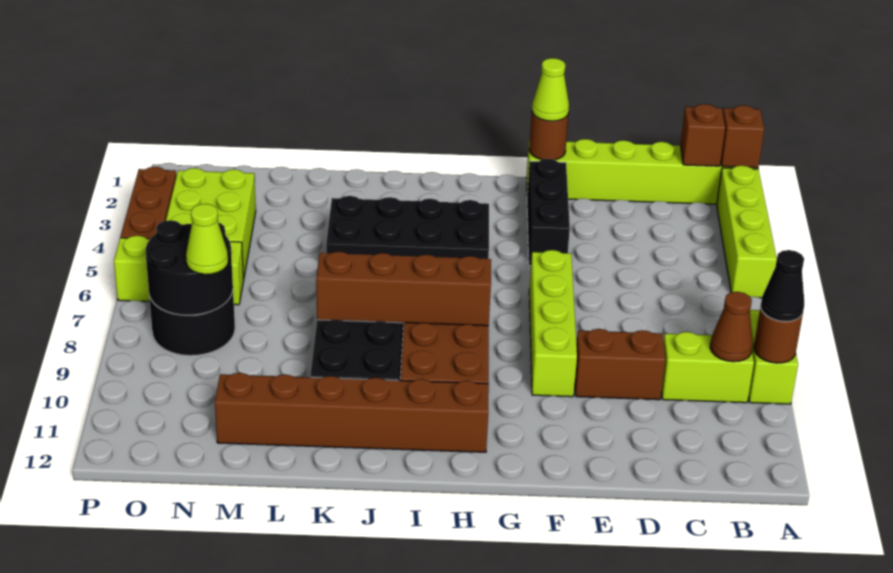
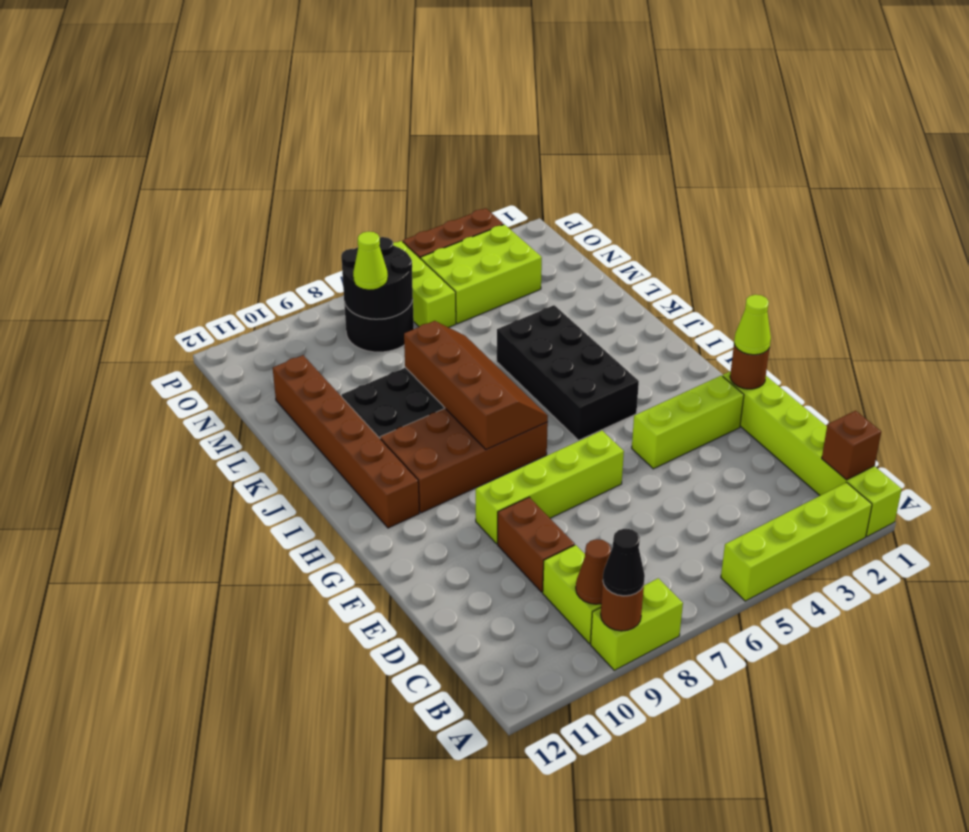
brown 1x1 brick [721,105,764,168] -> none
black 1x3 brick [527,159,570,266] -> lime 1x3 brick [632,375,744,469]

